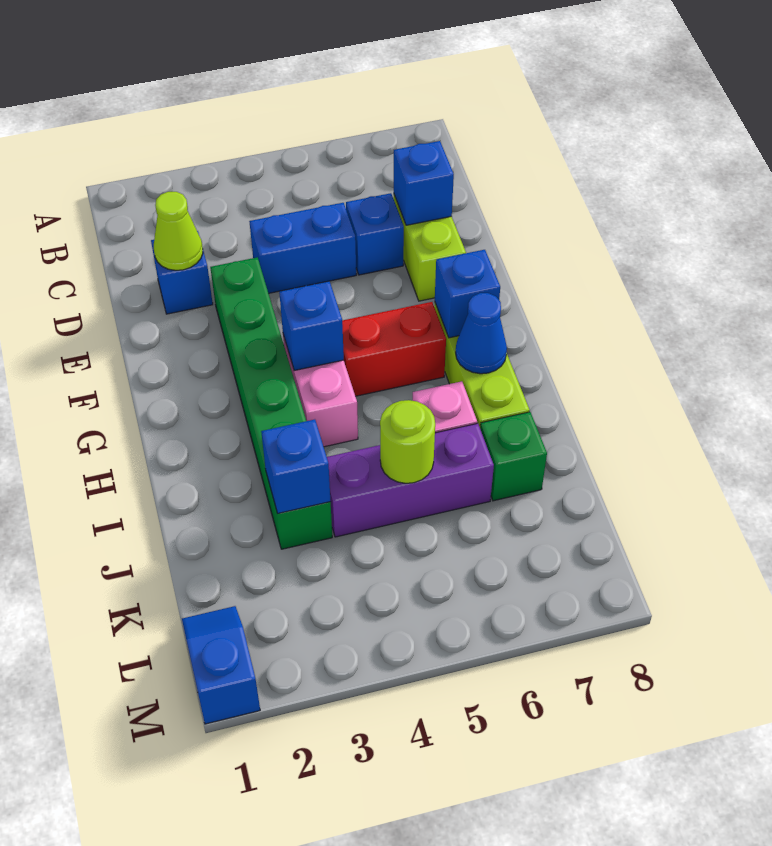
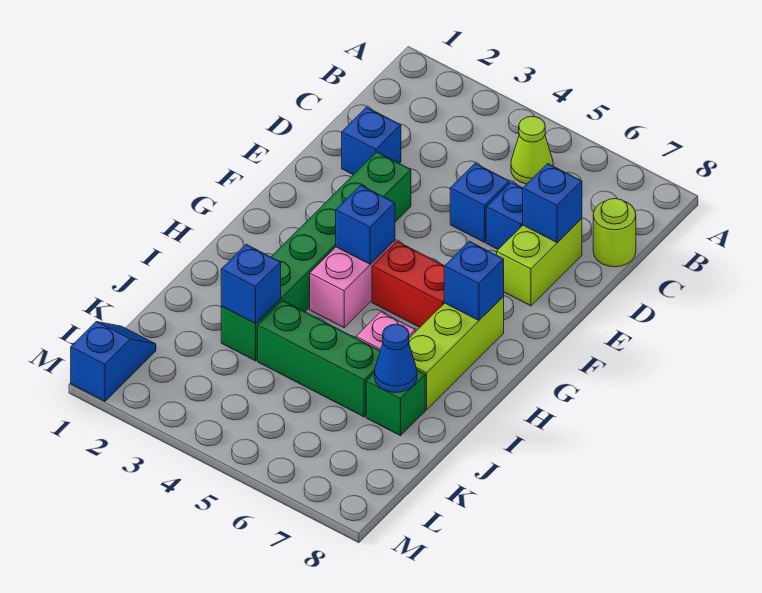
lime 1x1 cone [154,192,203,270] -> lime 1x1 cone moved to [511,116,553,184]
blue 1x2 brick [249,203,356,293] -> blue 1x1 brick [450,163,510,242]
blue 1x1 cone [456,293,507,374] -> blue 1x1 cone moved to [375,324,417,393]
purple 1x3 brick [327,423,494,537] -> green 1x3 brick [258,301,380,417]
lime 1x1 round brick [380,400,435,483] -> lime 1x1 round brick moved to [593,199,636,267]

